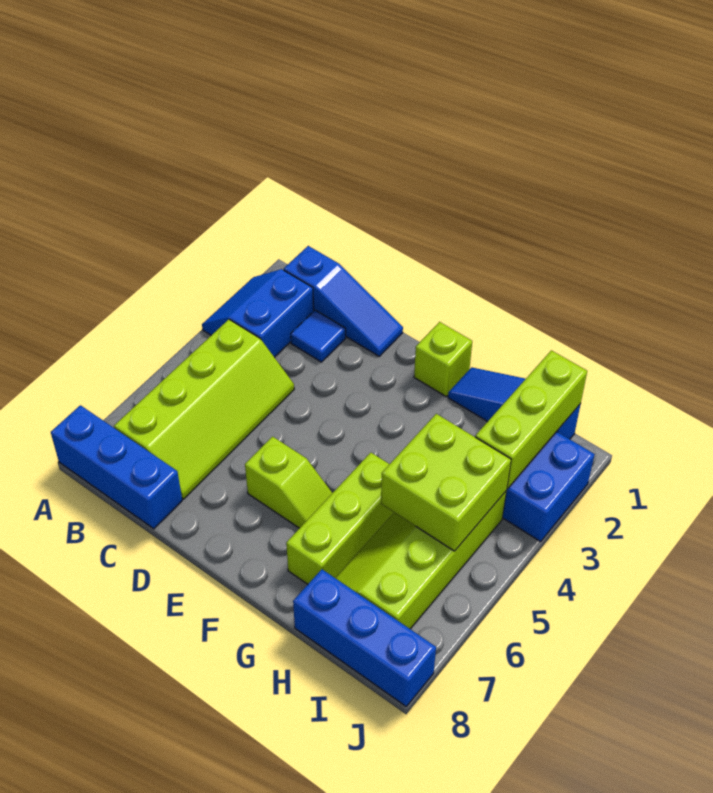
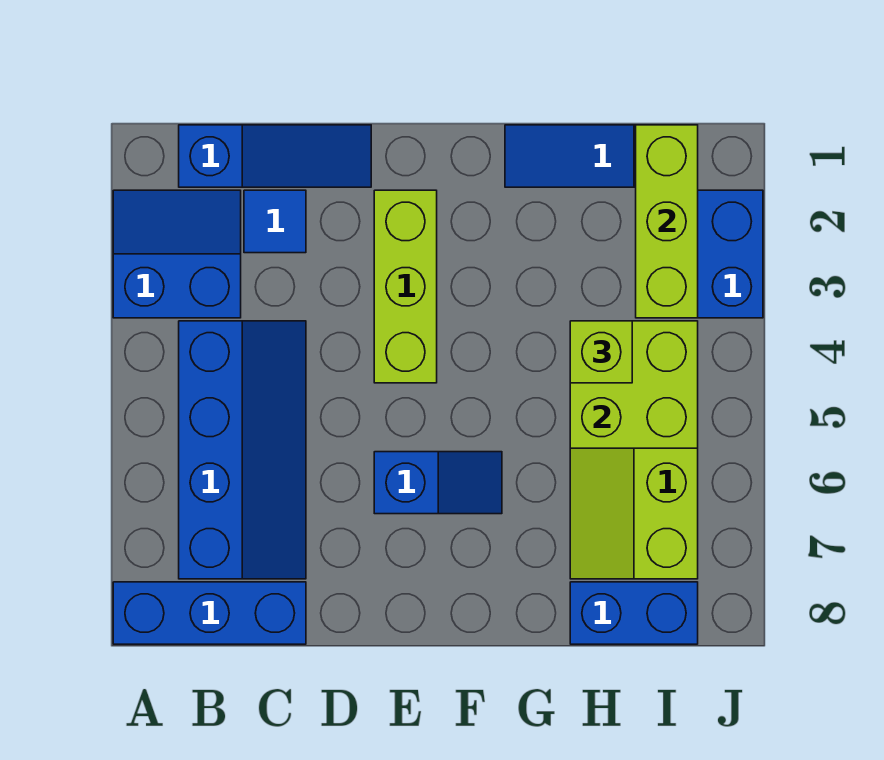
blue 2x2 slope [202,269,314,357] -> blue 2x2 slope turned to [113,190,241,318]
lime 2x4 slope [114,320,294,499] -> blue 2x4 slope [179,321,306,579]
lime 1x2 slope [245,437,332,528] -> blue 1x2 slope [374,452,502,514]
lime 1x1 brick [414,322,472,396] -> lime 1x1 brick moved to [570,321,632,383]
lime 1x3 brick [286,453,394,584] -> lime 1x3 brick moved to [374,190,437,383]
blue 1x3 brick [293,569,436,706] -> blue 1x2 brick [570,582,698,644]

